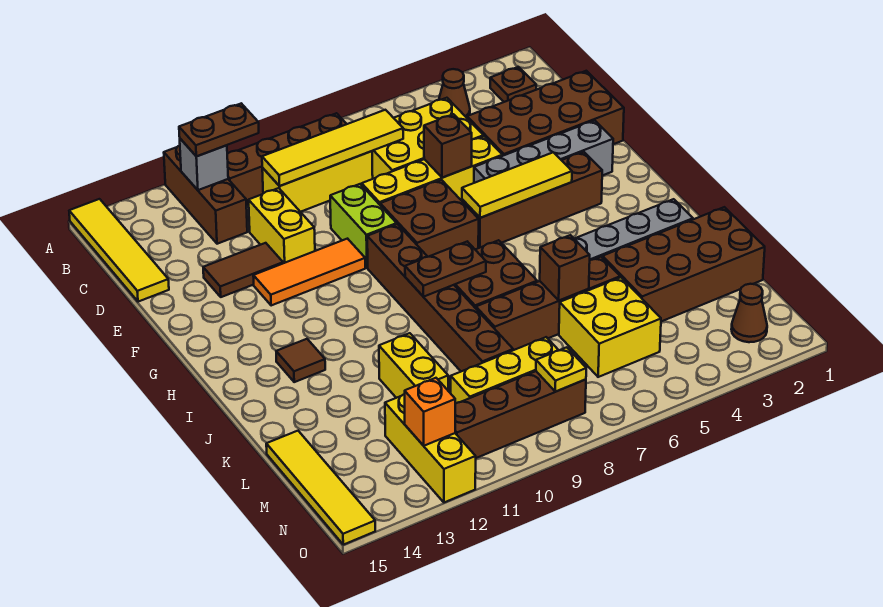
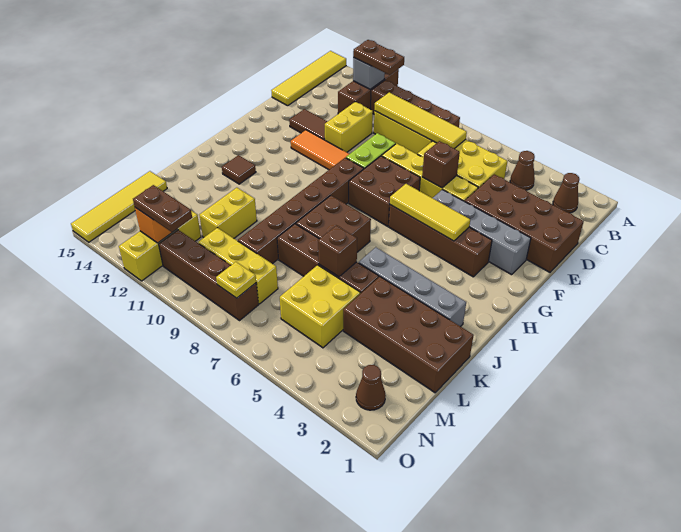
brown 1x1 plate [490,67,536,102] -> brown 1x1 cone [553,173,579,213]
brown 1x2 plate [405,242,486,297] -> brown 1x2 plate moved to [133,185,192,232]

